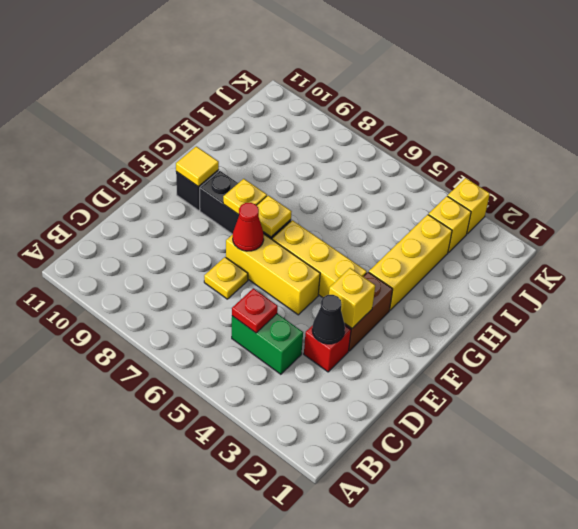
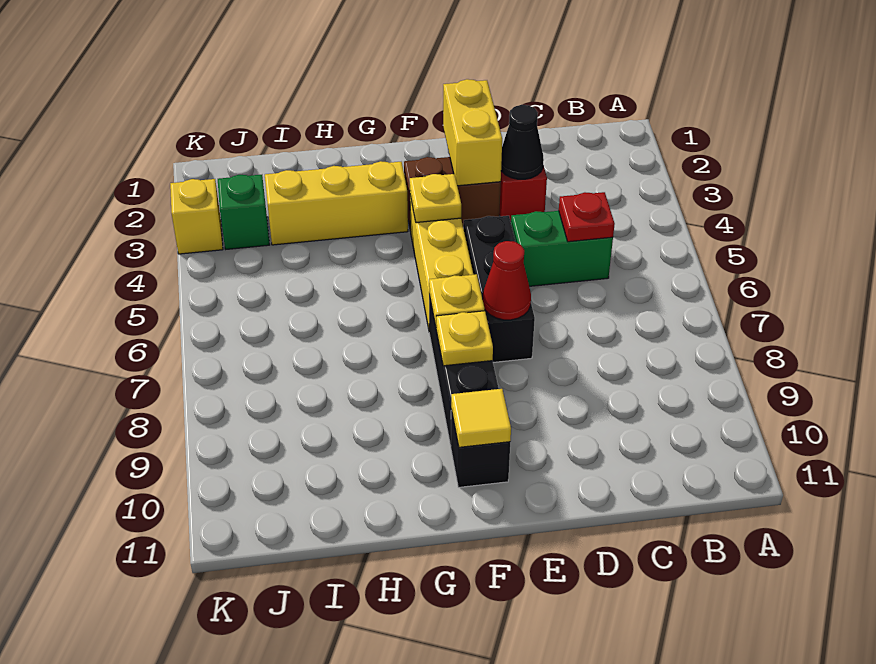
green 1x2 brick [232,314,303,374] -> green 1x2 brick turned to [511,211,613,286]
yellow 1x1 plate [204,257,248,299] -> yellow 1x1 plate moved to [410,174,461,223]
yellow 1x1 brick [329,268,375,328] -> yellow 1x2 brick [443,79,502,186]
yellow 1x3 brick [226,234,320,315] -> black 1x3 brick [464,216,535,362]
yellow 1x1 brick [428,196,471,253] -> green 1x1 brick [218,175,270,249]

